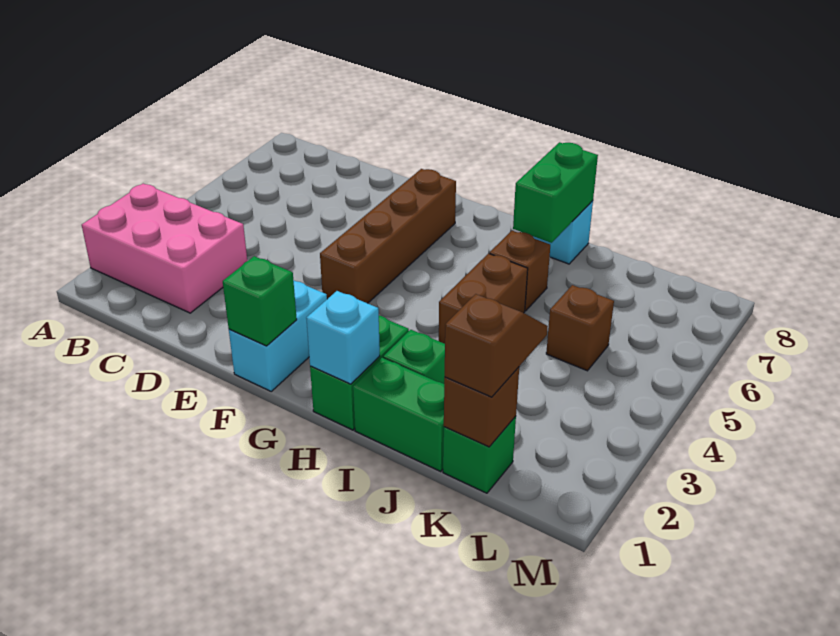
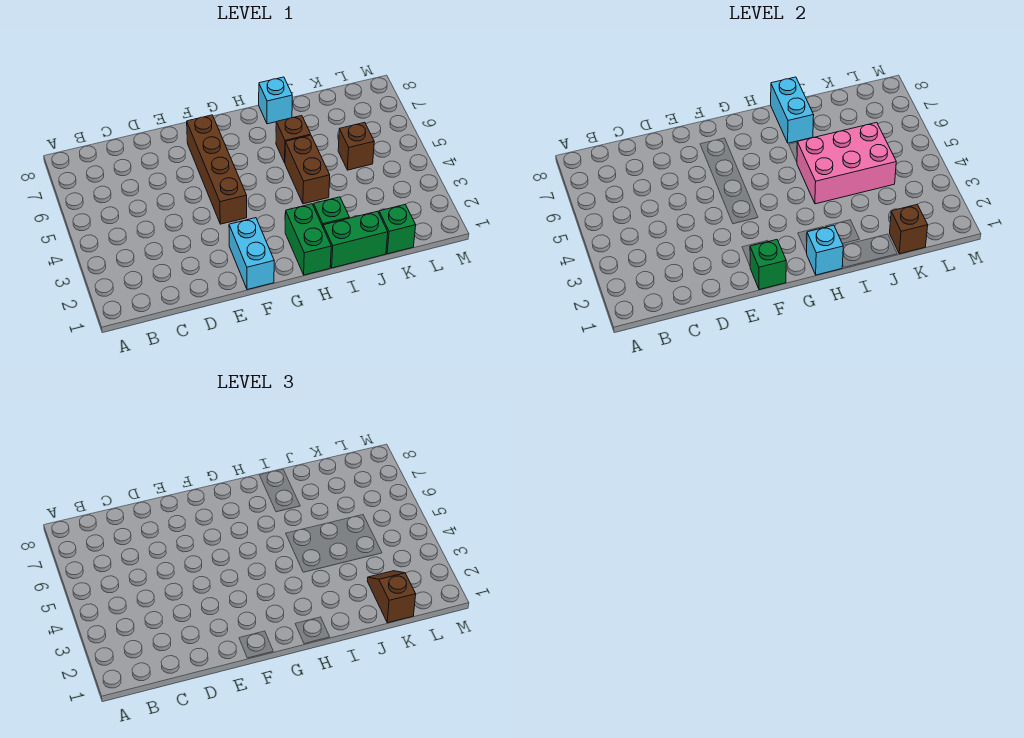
pink 2x3 brick [82,184,247,313] -> pink 2x3 brick moved to [797,122,896,204]
green 1x2 brick [513,142,598,243] -> cyan 1x2 brick [771,77,814,143]

